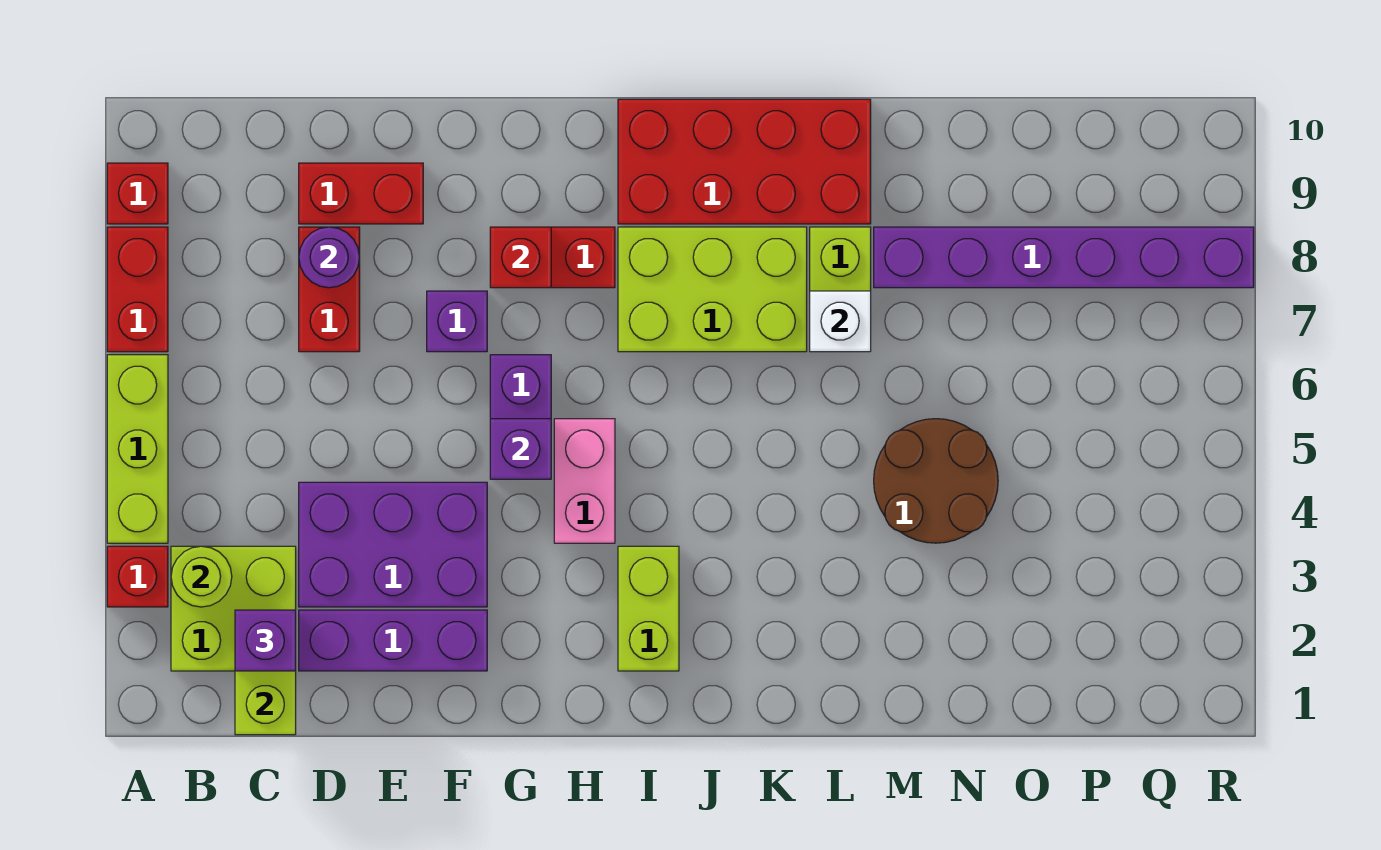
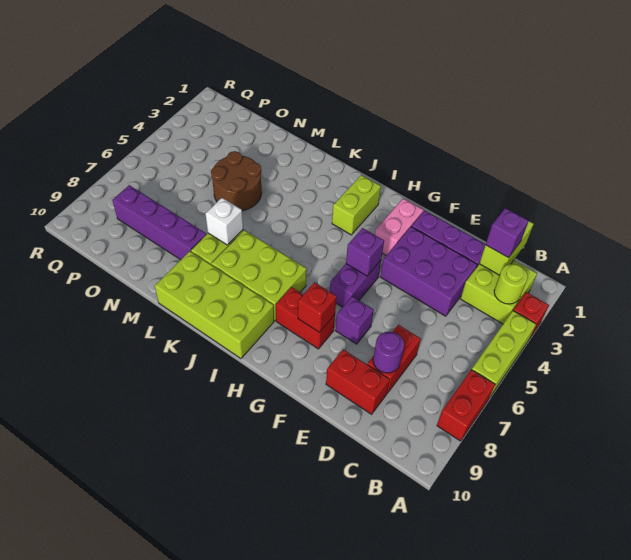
red 1x1 brick [107,163,168,224] -> none
pink 1x2 brick [554,419,615,543] -> pink 1x2 brick moved to [375,198,423,255]
red 2x4 brick [618,99,871,224] -> lime 2x4 brick [155,251,274,359]
purple 1x6 brick [874,227,1254,288] -> purple 1x4 brick [112,185,206,260]

